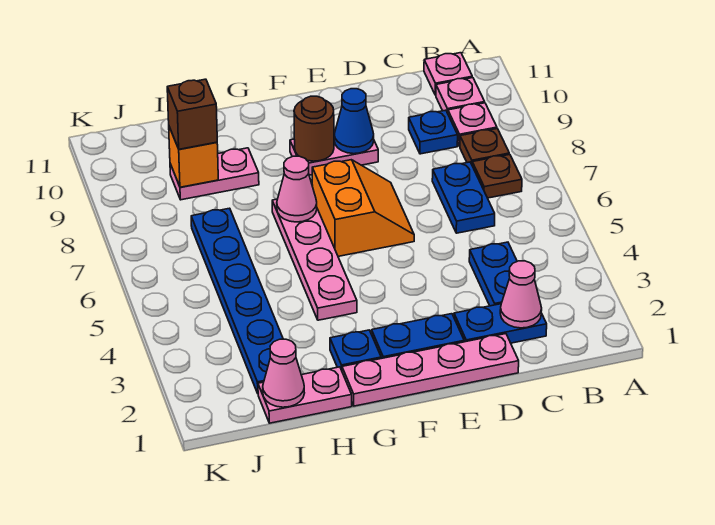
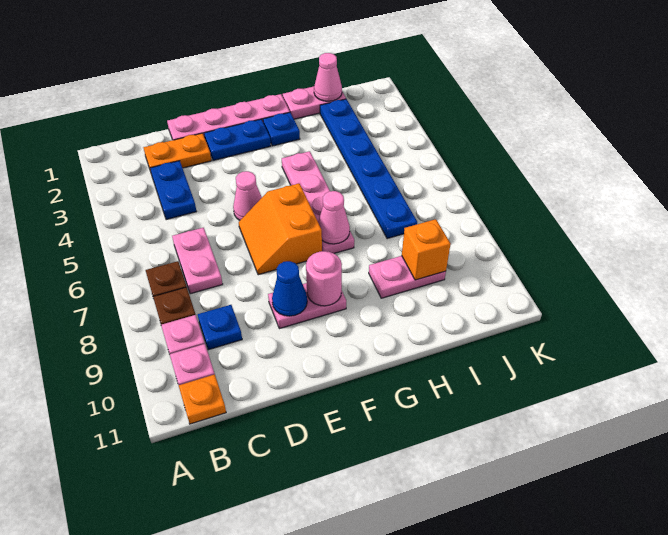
pink 1x1 plate [424,53,472,95] -> orange 1x1 plate [179,374,226,424]
blue 1x2 plate [454,304,547,343] -> orange 1x2 plate [143,133,211,171]
pink 1x1 cone [500,261,542,328] -> pink 1x1 cone moved to [233,171,262,220]
blue 1x2 plate [432,162,495,233] -> pink 1x2 plate [172,228,223,294]
brown 1x1 round brick [294,96,334,161] -> pink 1x1 round brick [306,251,342,306]
brown 1x1 brick [167,79,217,149] -> none

